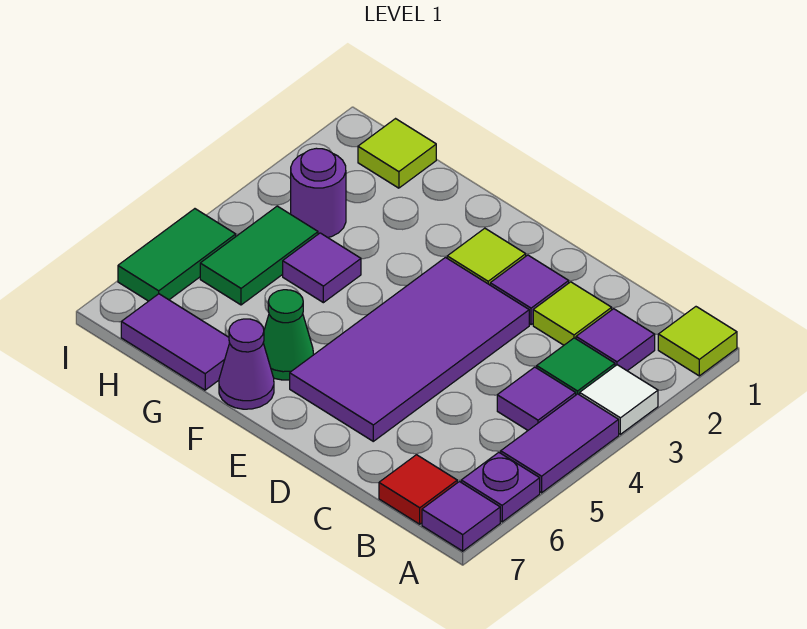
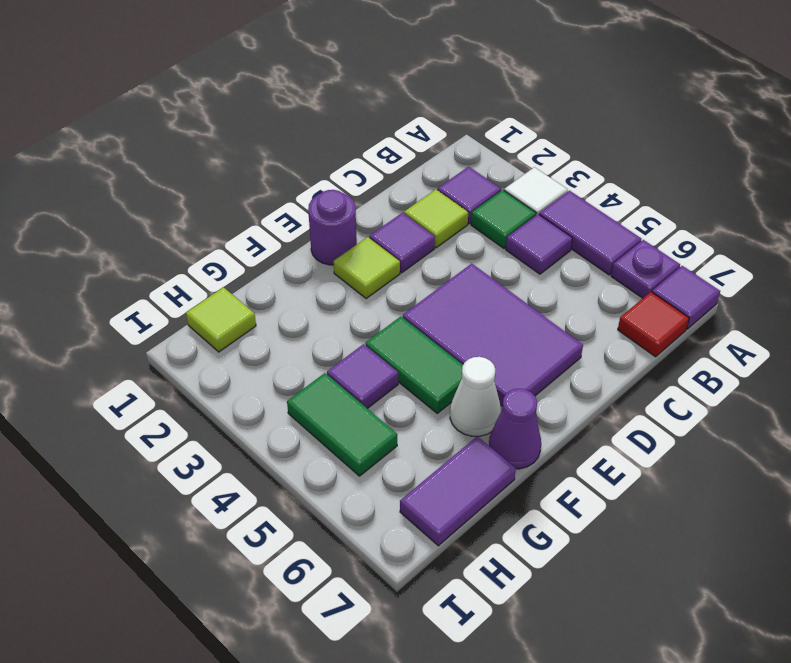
lime 1x1 tile [658,307,737,376] -> none
purple 2x4 tile [290,258,529,441] -> purple 2x3 tile [403,264,583,406]
green 1x1 cone [263,290,313,380] -> white 1x1 cone [450,357,501,436]
purple 1x1 round brick [291,148,346,237] -> purple 1x1 round brick moved to [308,190,357,265]
green 1x2 tile [118,209,236,301] -> green 1x2 tile moved to [365,316,463,413]

